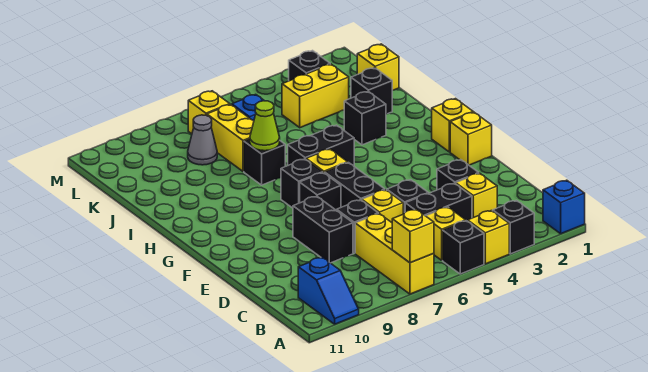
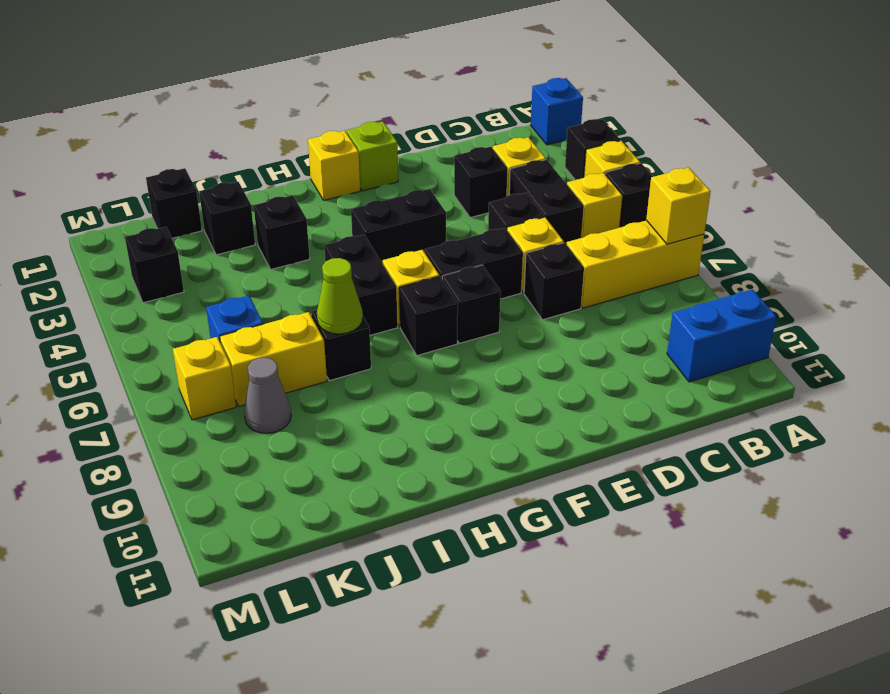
blue 1x2 slope [298,257,359,324] -> blue 1x2 brick [667,289,776,382]
black 1x2 brick [293,196,353,263] -> black 1x2 brick moved to [351,189,446,264]
yellow 1x1 brick [450,112,492,165] -> lime 1x1 brick [347,122,398,191]
yellow 1x1 brick [357,44,399,90] -> black 1x1 brick [146,168,202,238]
yellow 1x2 brick [282,64,349,128] -> none

